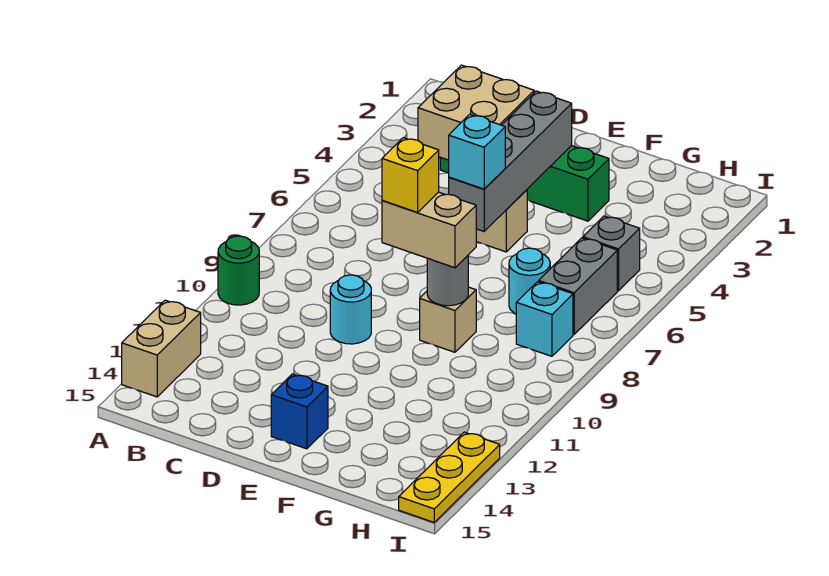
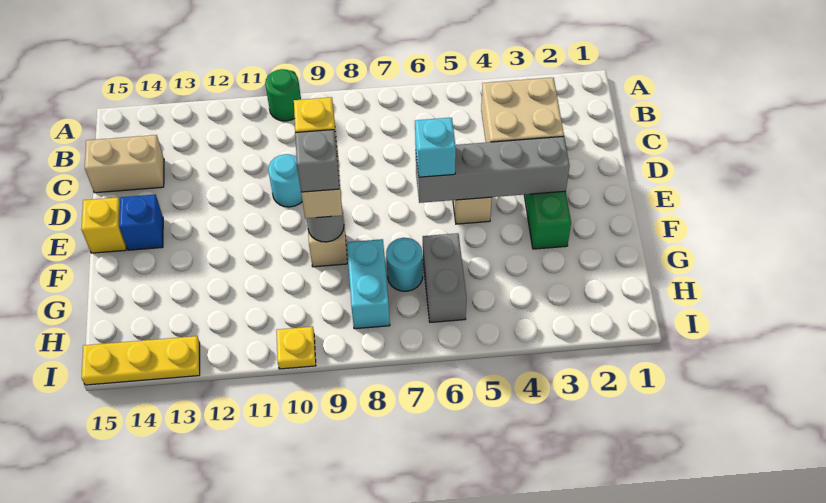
tan 1x2 brick [122,300,201,397] -> tan 1x2 brick moved to [85,135,164,193]
none -> yellow 1x1 brick [81,197,126,253]
grey 1x1 brick [583,216,640,291] -> grey 1x1 brick moved to [295,130,339,192]
grey 1x2 brick [539,238,617,334] -> grey 1x2 brick turned to [423,233,466,322]
cyan 1x1 brick [516,282,573,356] -> cyan 1x2 brick [347,239,390,329]
none -> yellow 1x1 plate [276,327,316,369]

